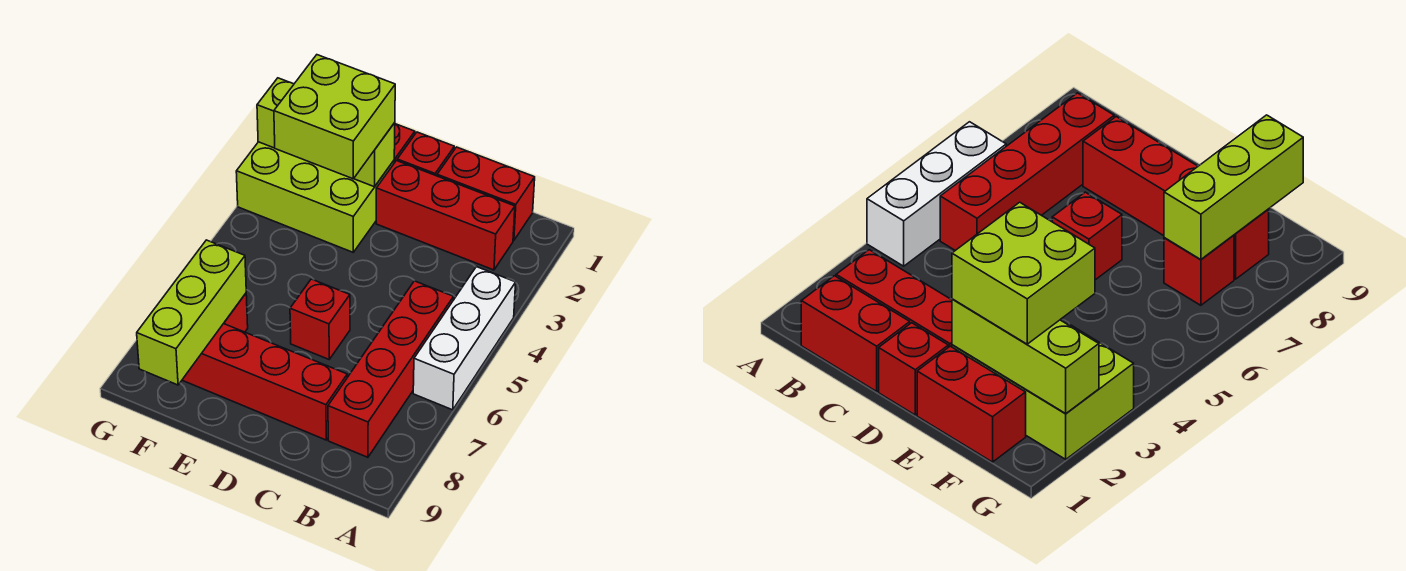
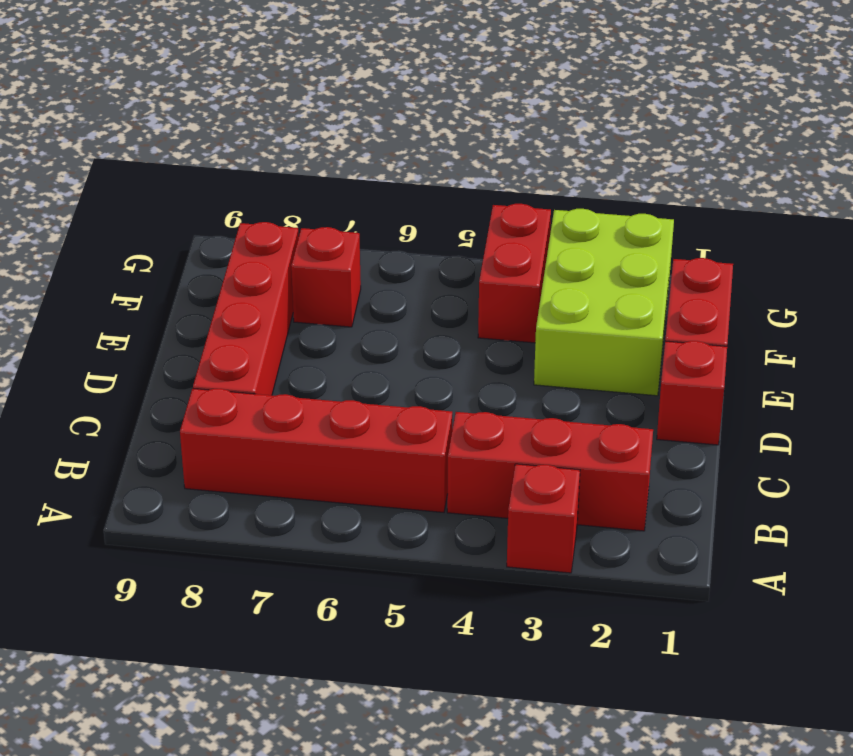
white 1x3 brick [413,267,516,410] -> none
red 1x2 brick [437,147,535,240] -> red 1x2 brick moved to [478,204,551,343]
red 1x3 brick [376,161,515,270] -> red 1x3 brick turned to [447,412,653,531]
red 1x1 brick [290,279,350,359] -> red 1x1 brick moved to [507,464,580,573]
lime 1x3 brick [257,78,395,187] -> none
lime 2x2 brick [274,55,395,179] -> none
lime 1x3 brick [137,240,246,385] -> none

